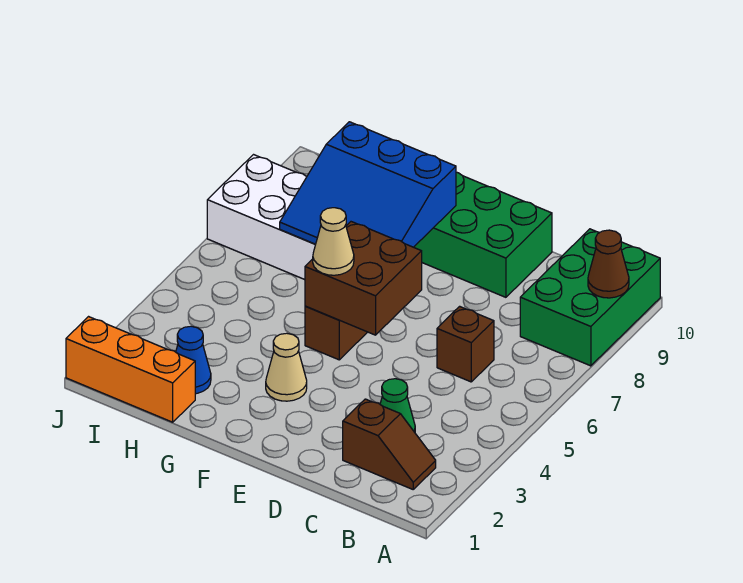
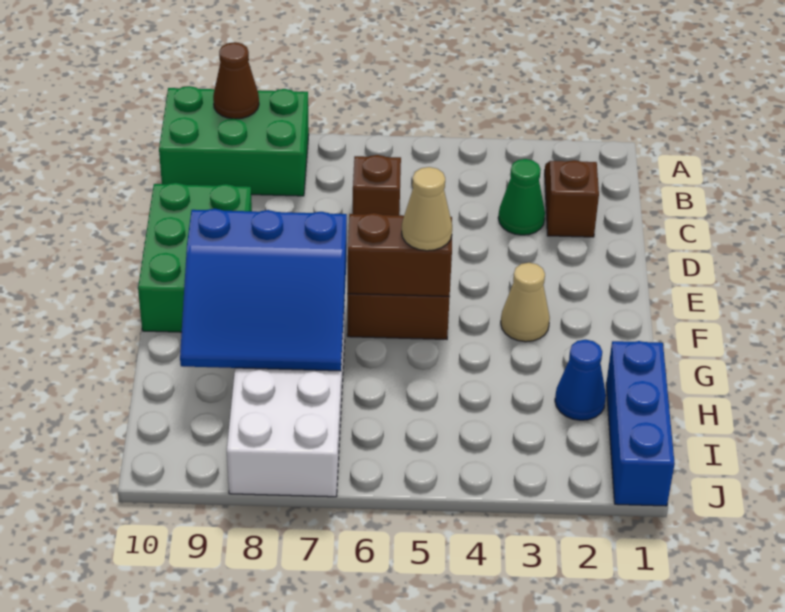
brown 2x2 brick [305,222,422,335] -> brown 1x2 brick [347,213,452,296]
blue 3x3 slope [280,122,456,247] -> blue 3x3 slope turned to [180,209,347,371]
orange 1x3 brick [66,317,195,422] -> blue 1x3 brick [606,341,675,506]

